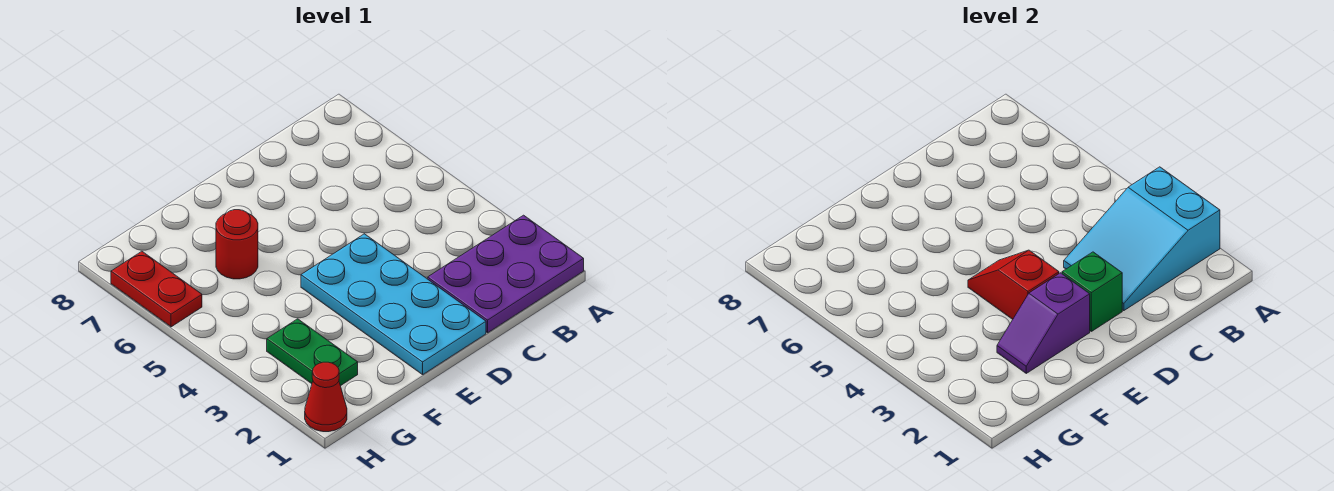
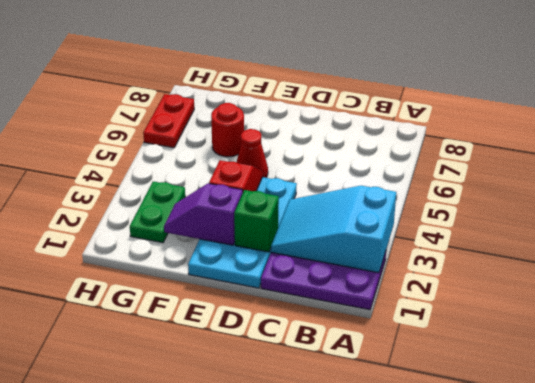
red 1x1 cone [305,362,347,432] -> red 1x1 cone moved to [237,129,268,178]

